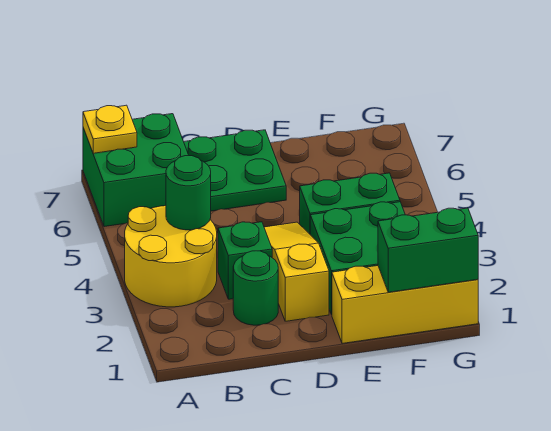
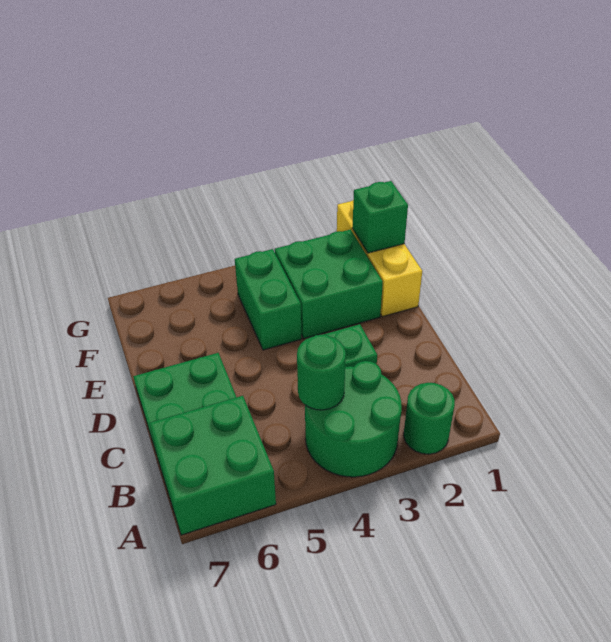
yellow 2x2 round brick [125,206,217,307] -> green 2x2 round brick [305,361,402,477]
yellow 1x1 plate [83,105,137,153] -> none
green 1x1 round brick [233,251,278,325] -> green 1x1 round brick moved to [404,383,455,454]
yellow 1x3 slope [264,222,329,321] -> none
green 1x2 brick [378,208,478,292] -> green 1x1 brick [352,181,408,253]

